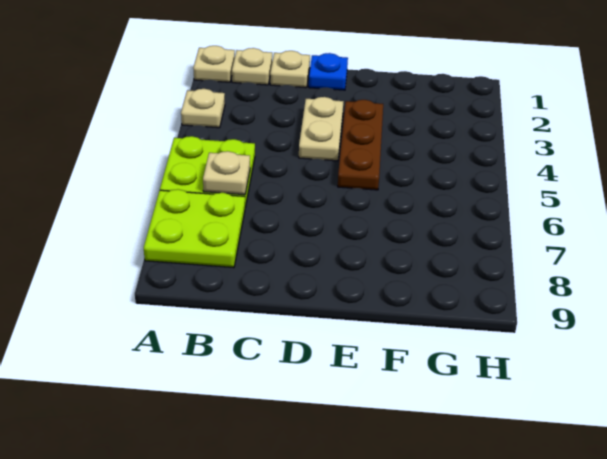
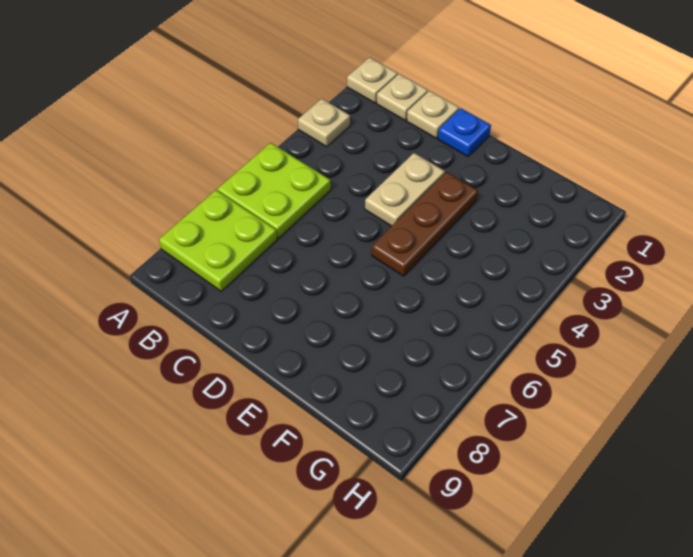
tan 1x1 plate [203,151,250,195] -> none

